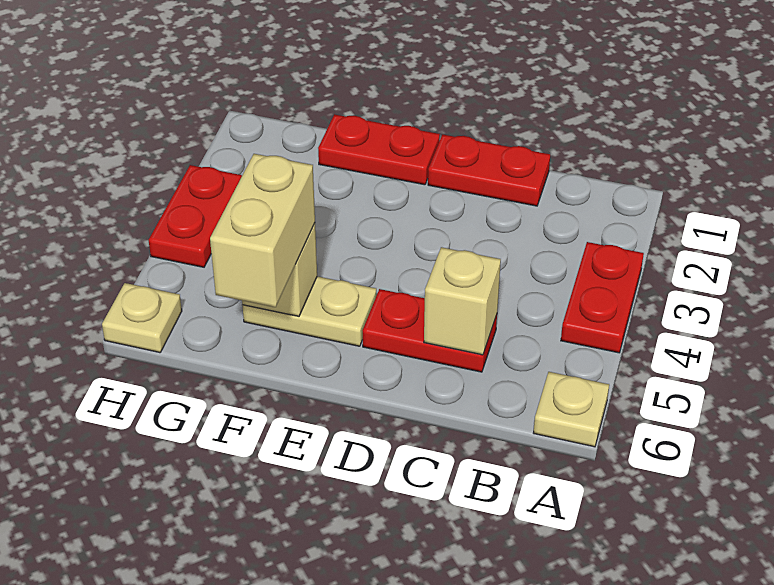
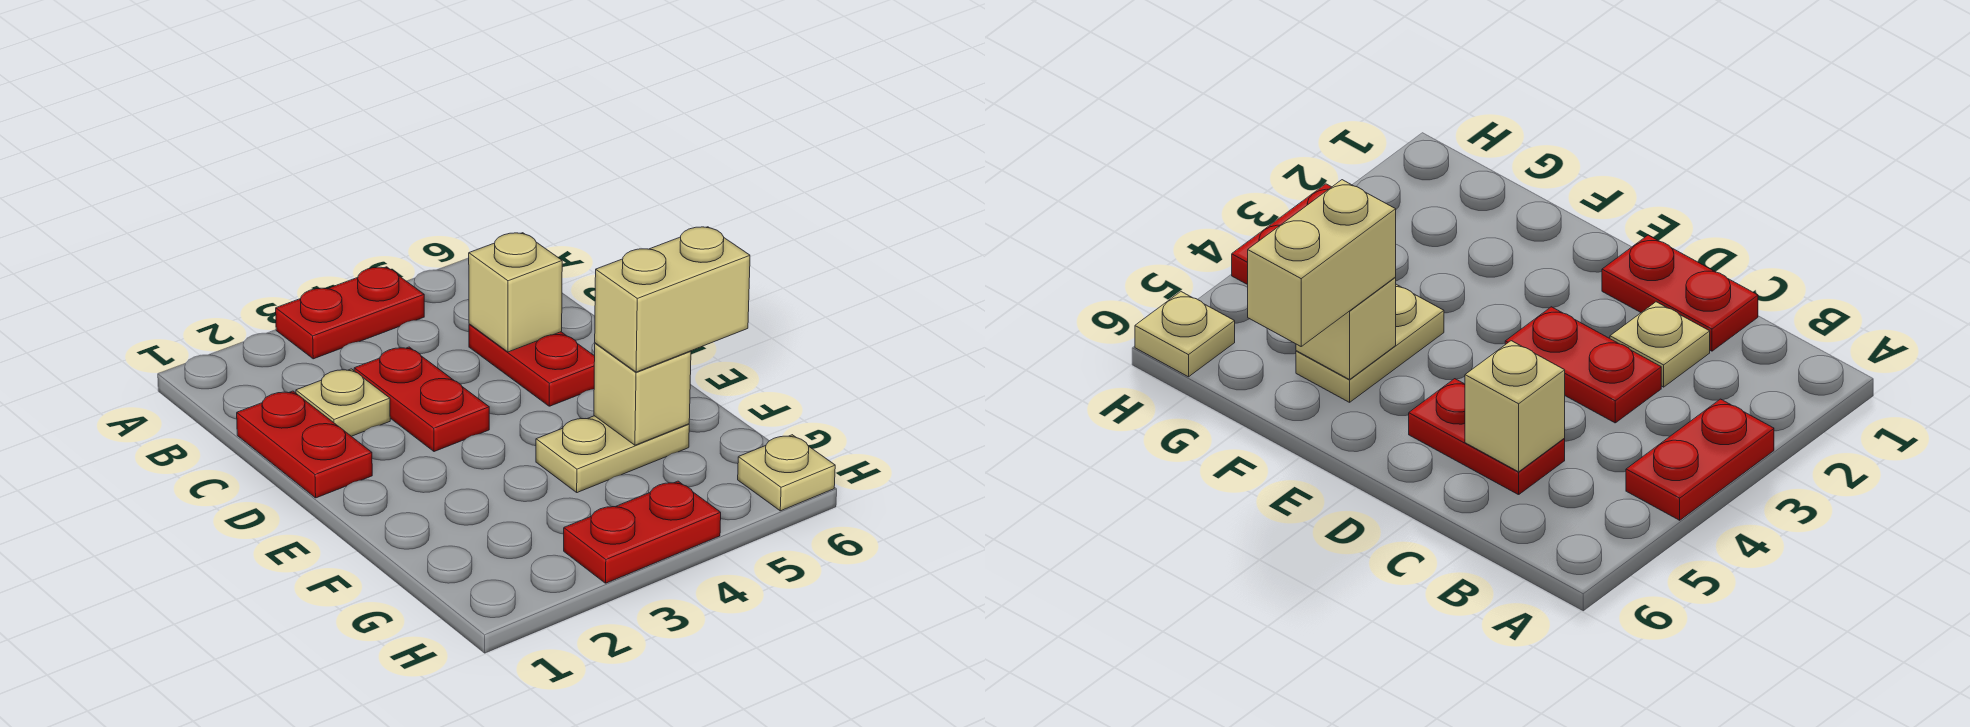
tan 1x1 plate [534,372,609,447] -> tan 1x1 plate moved to [296,369,390,436]
red 1x2 plate [318,114,440,185] -> red 1x2 plate moved to [354,347,489,452]
tan 1x2 plate [242,276,377,346] -> tan 1x2 plate turned to [536,416,689,493]

